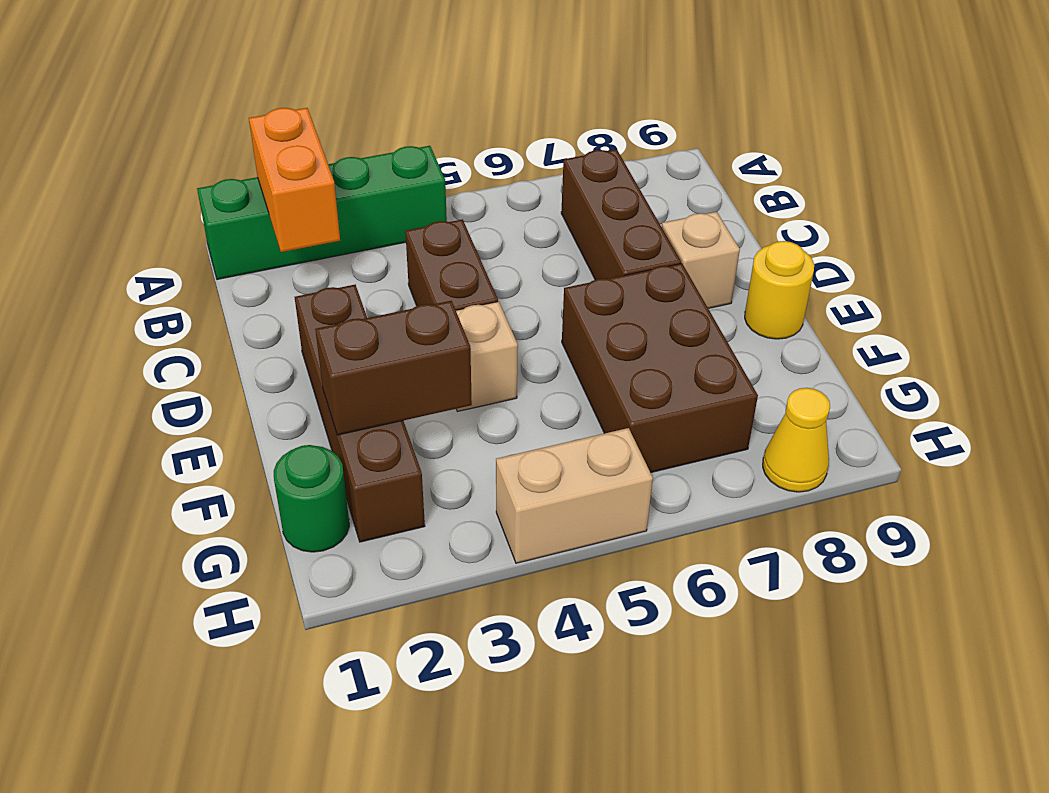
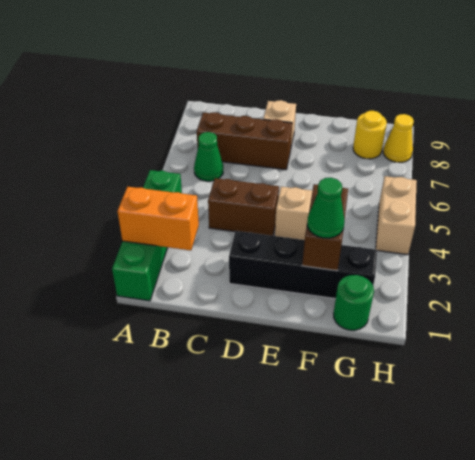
none -> green 1x1 cone [194,132,223,181]
brown 1x4 brick [295,285,425,542] -> black 1x4 brick [229,231,377,299]
brown 2x3 brick [562,263,758,473] -> none
yellow 1x1 round brick [745,241,814,339] -> yellow 1x1 round brick moved to [353,111,387,159]
none -> green 1x1 cone [307,178,345,238]

